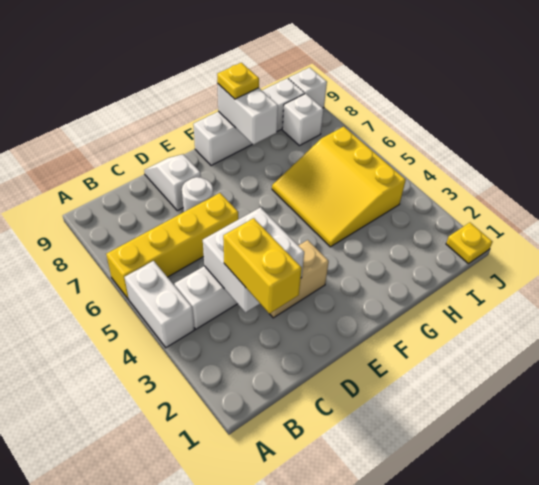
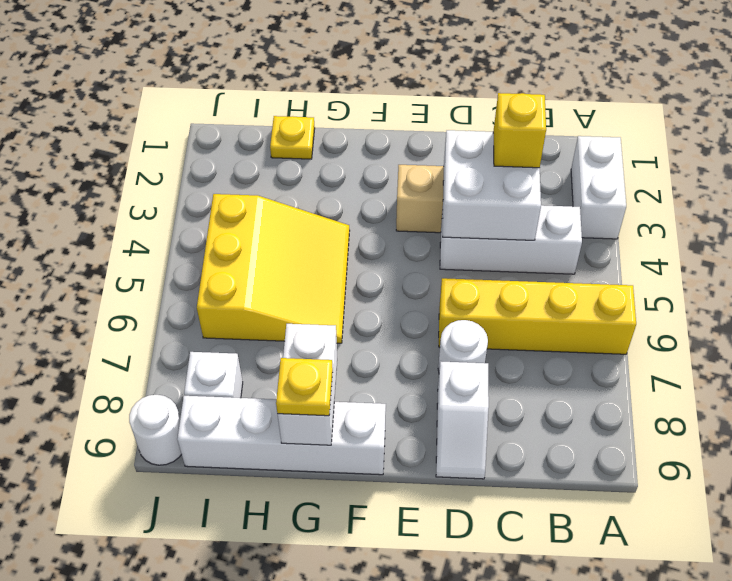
white 1x2 brick [125,261,194,347] -> white 1x2 brick moved to [571,136,626,239]
yellow 1x2 brick [223,218,302,314] -> yellow 1x1 brick [493,93,546,168]
yellow 1x1 plate [446,223,493,264] -> yellow 1x1 plate moved to [270,116,315,159]
white 1x1 brick [289,67,327,108] -> white 1x1 round brick [129,395,182,465]

